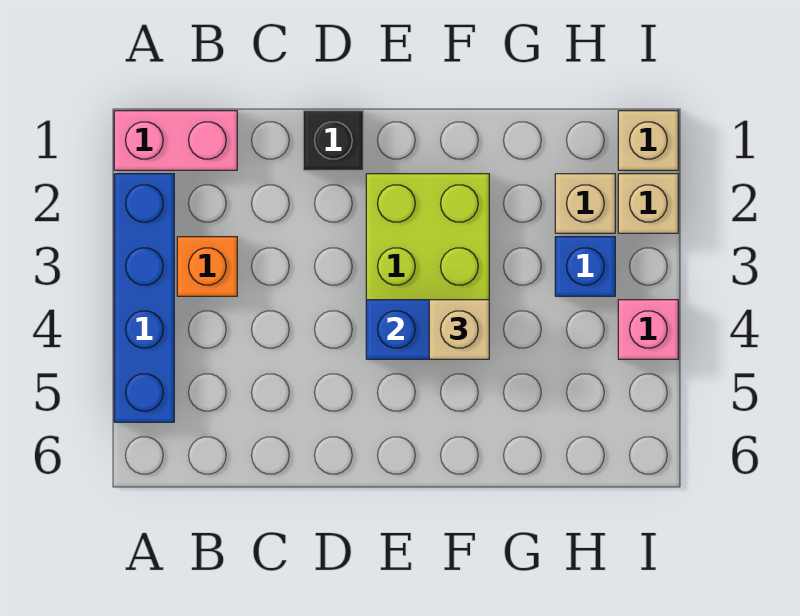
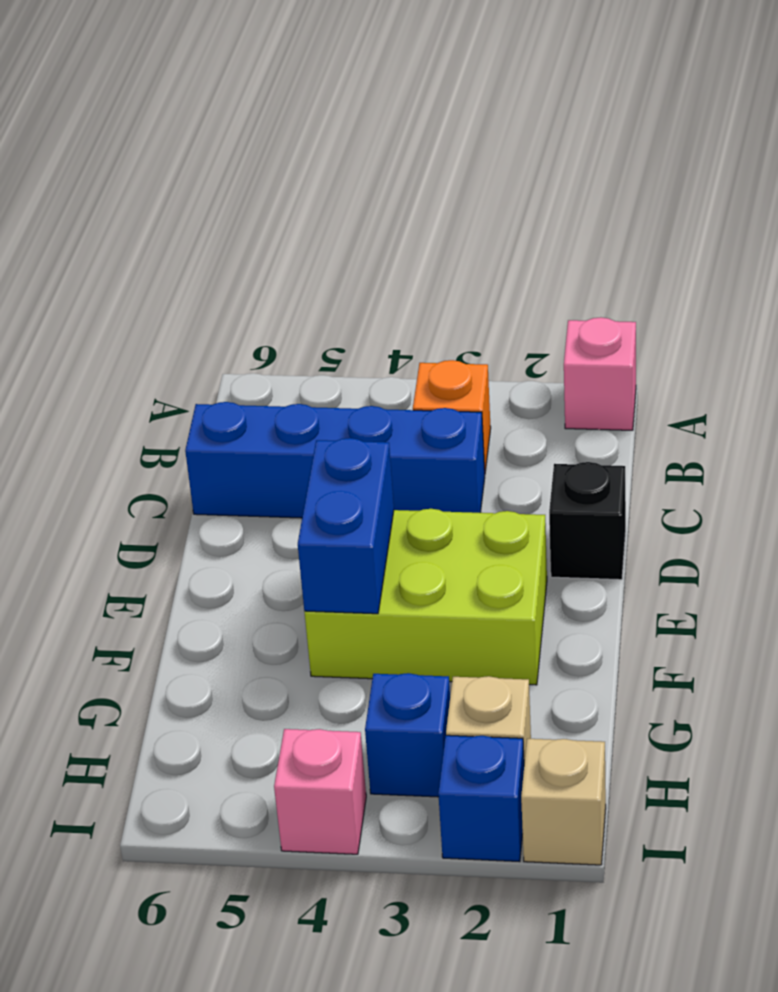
pink 1x2 brick [114,111,237,170] -> pink 1x1 brick [564,317,636,430]
blue 1x4 brick [114,174,174,422] -> blue 1x4 brick moved to [185,402,485,518]
tan 1x1 brick [429,300,489,359] -> none
tan 1x1 brick [618,174,678,233] -> blue 1x1 brick [438,735,524,862]

